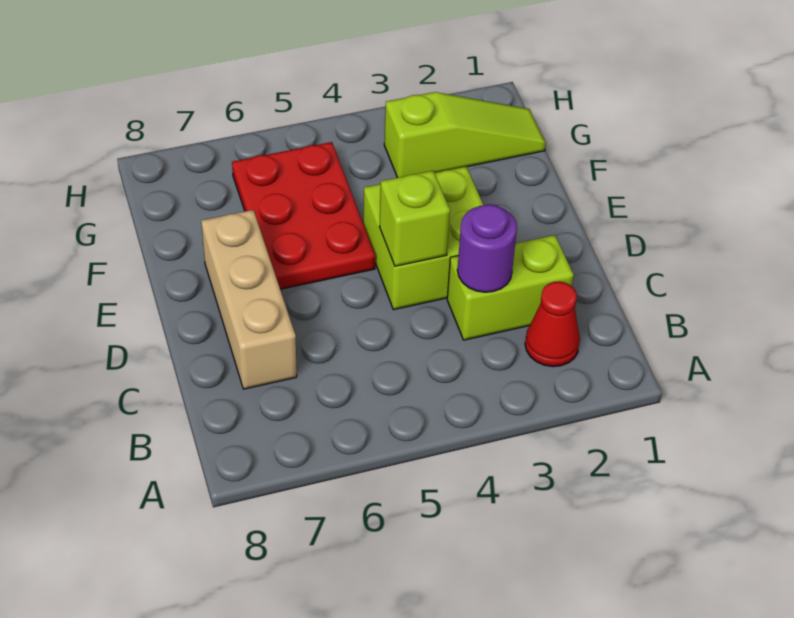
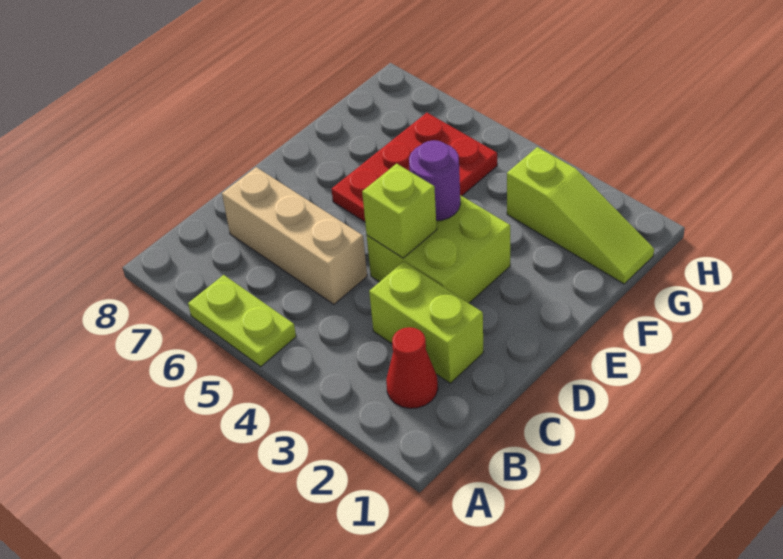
none -> lime 1x2 plate [188,275,296,367]
purple 1x1 round brick [457,204,517,292] -> purple 1x1 round brick moved to [409,140,460,221]
tan 1x3 brick [201,210,297,389] -> tan 1x3 brick turned to [222,167,367,304]

